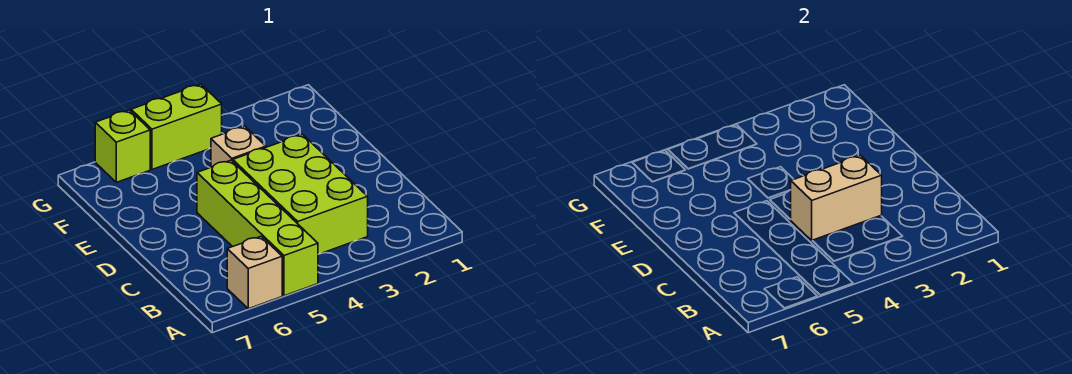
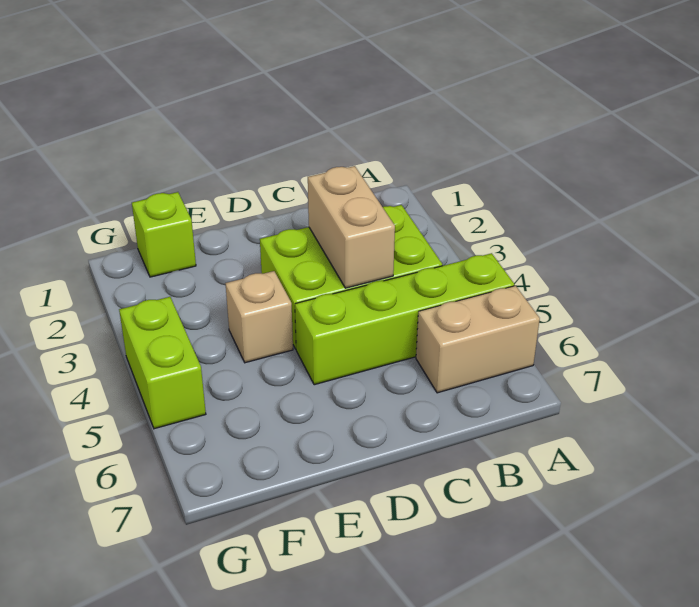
tan 1x1 brick [227,236,282,309] -> tan 1x2 brick [416,286,540,393]
lime 1x1 brick [95,110,150,182] -> lime 1x1 brick moved to [132,192,196,277]

